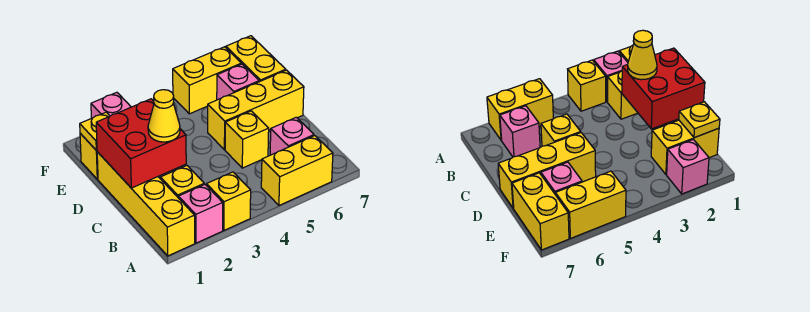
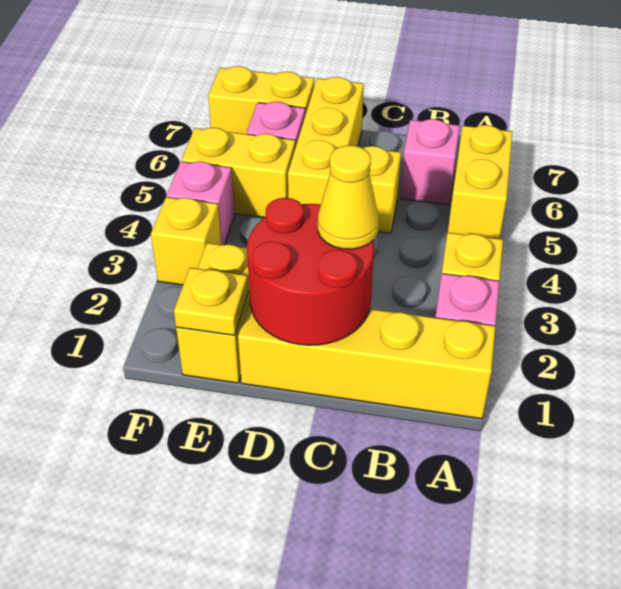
yellow 1x1 brick [160,166,204,197] -> yellow 1x1 brick moved to [151,197,222,285]
red 2x2 brick [96,99,186,188] -> red 2x2 round brick [247,198,374,345]
pink 1x1 brick [91,92,131,118] -> pink 1x1 brick moved to [167,161,235,245]
yellow 1x2 brick [173,47,241,114] -> yellow 1x2 brick turned to [182,128,295,218]

